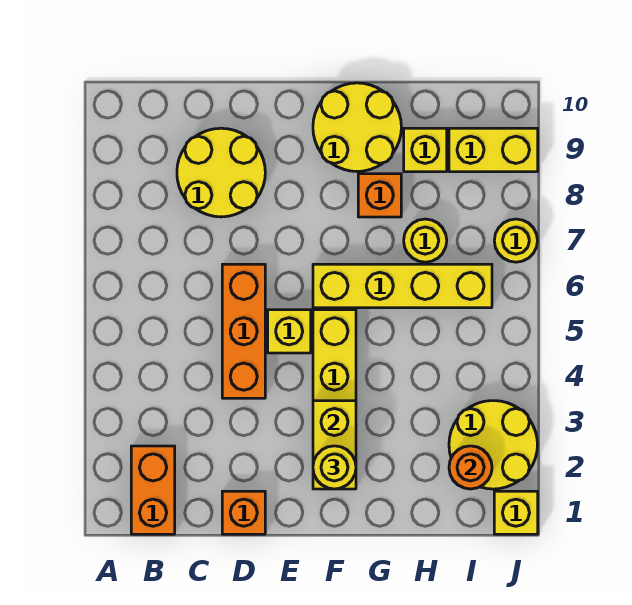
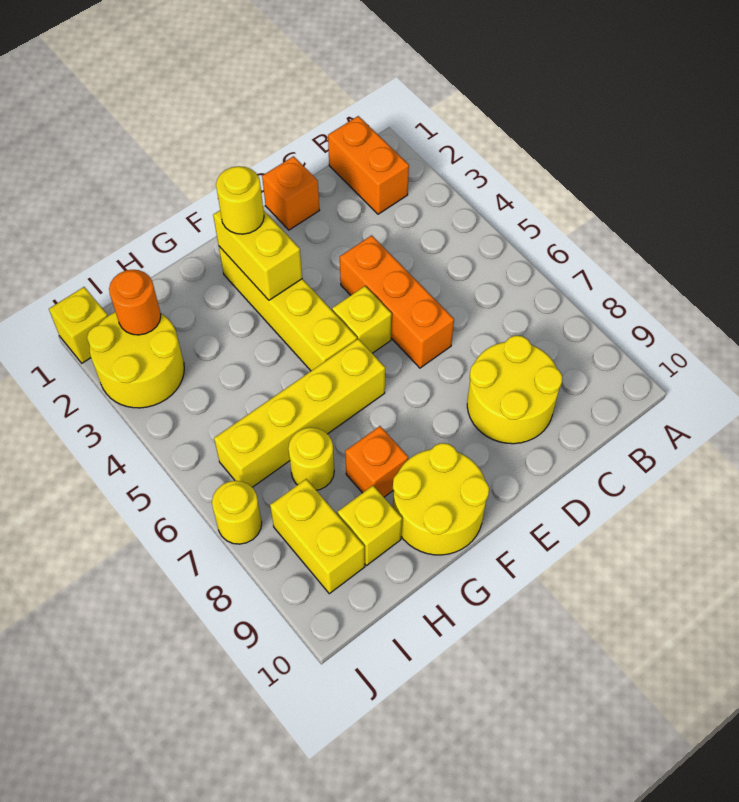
yellow 1x2 brick [449,128,538,172] -> yellow 1x2 brick turned to [270,479,365,594]

